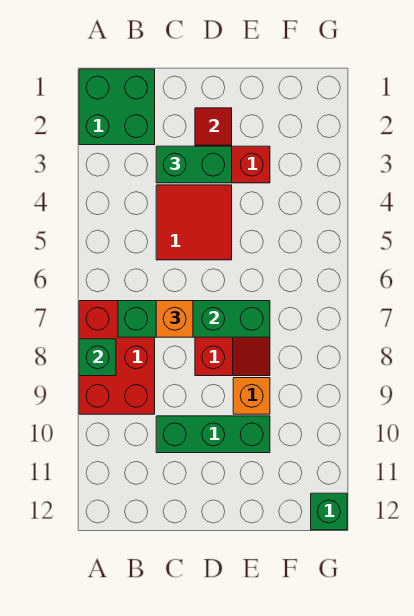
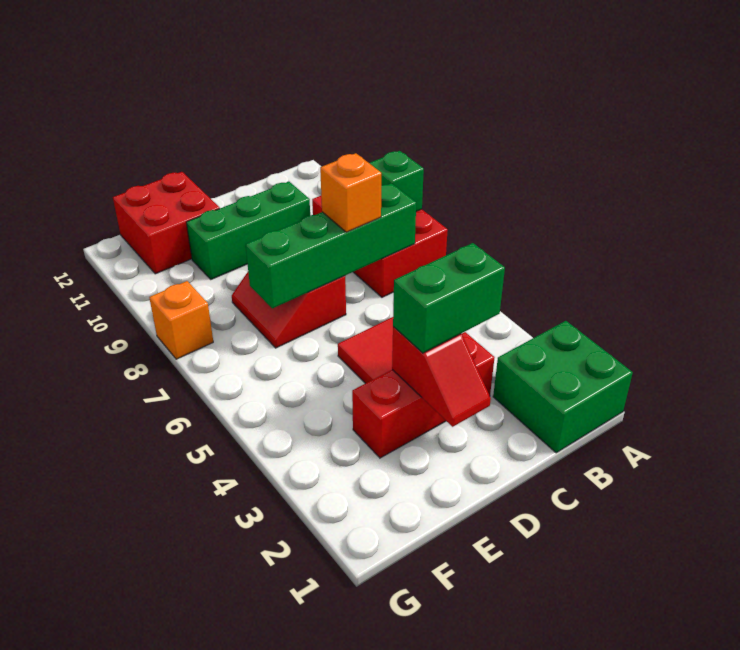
orange 1x1 brick [233,378,270,414] -> orange 1x1 brick moved to [149,281,213,359]
none -> red 2x2 brick [113,172,220,274]
green 1x1 brick [311,493,347,530] -> none

